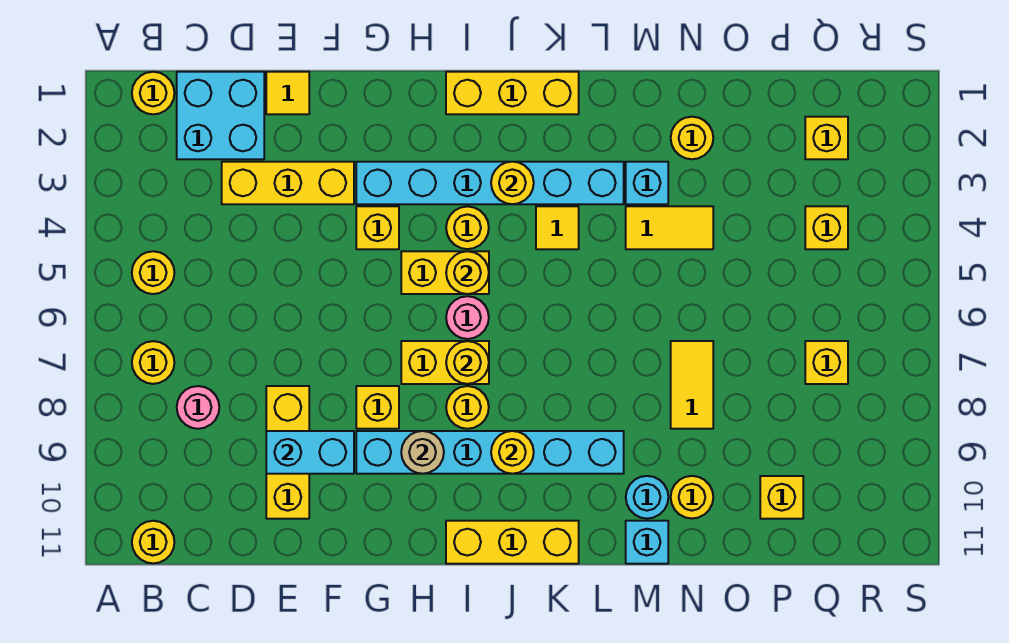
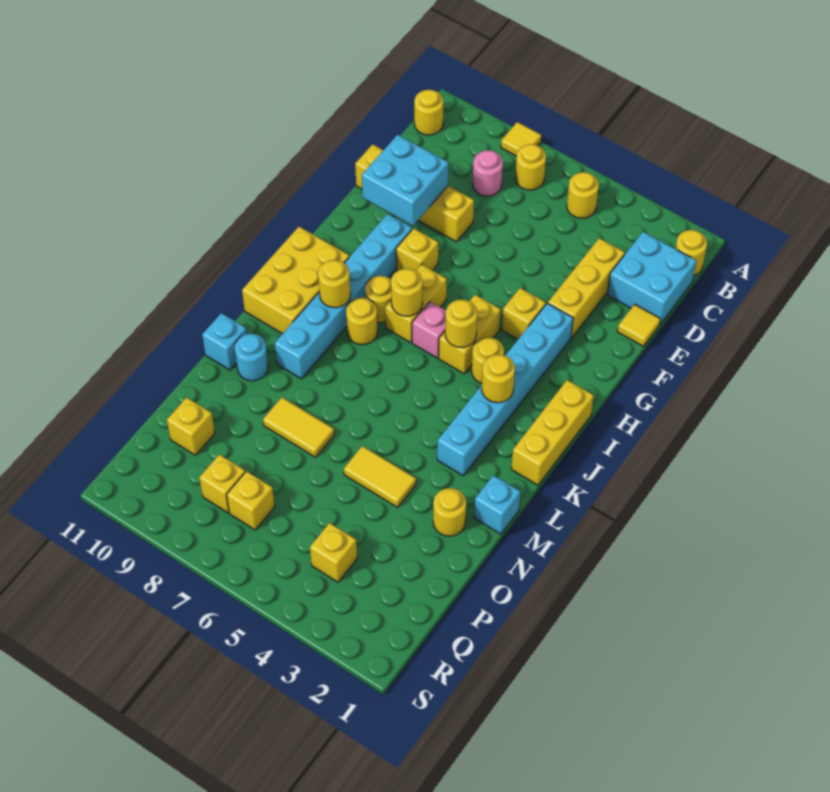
yellow 1x3 brick [266,386,309,519] -> yellow 1x4 brick [355,144,474,242]
cyan 1x2 brick [266,431,354,474] -> cyan 2x2 brick [362,135,449,226]
tan 1x1 round brick [401,431,444,474] -> none
pink 1x1 round brick [446,296,489,339] -> pink 1x1 brick [412,302,446,358]
yellow 1x3 brick [446,521,579,564] -> yellow 2x3 brick [242,227,349,334]
yellow 1x1 tile [536,206,579,249] -> yellow 1x1 tile moved to [501,122,541,156]
cyan 1x1 brick [626,162,668,204] -> cyan 1x1 brick moved to [474,475,520,534]
yellow 1x2 tile [626,206,713,249] -> yellow 1x2 tile turned to [344,446,416,507]
yellow 1x1 round brick [671,476,713,519] -> yellow 1x1 round brick moved to [346,298,378,345]
yellow 1x1 brick [805,117,848,159] -> yellow 1x1 brick moved to [199,454,245,513]

